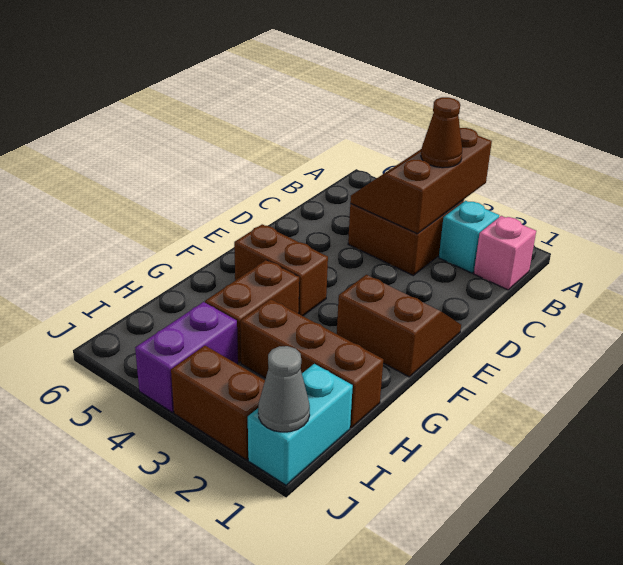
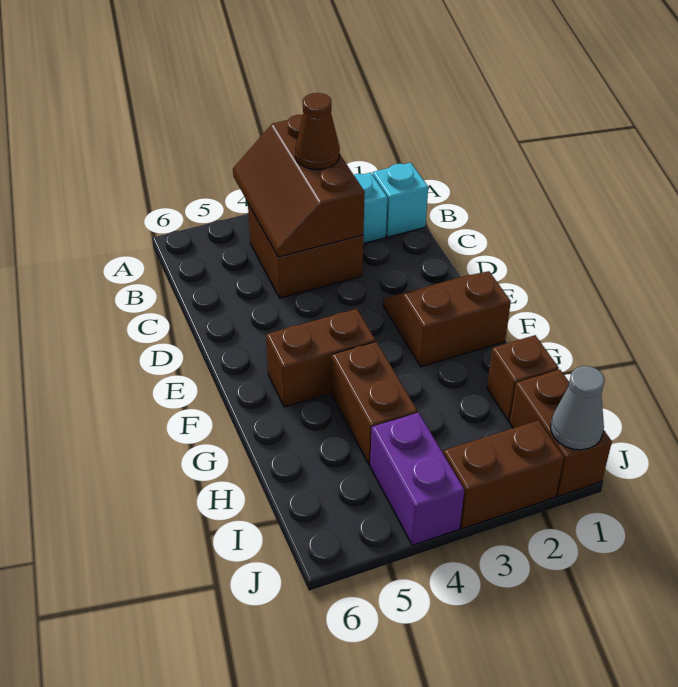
pink 1x1 brick [474,216,536,290] -> cyan 1x1 brick [373,163,428,237]
brown 1x3 brick [240,299,383,428] -> brown 1x1 brick [487,335,559,421]
cyan 1x2 brick [248,364,353,485] -> brown 1x2 brick [510,369,612,496]

